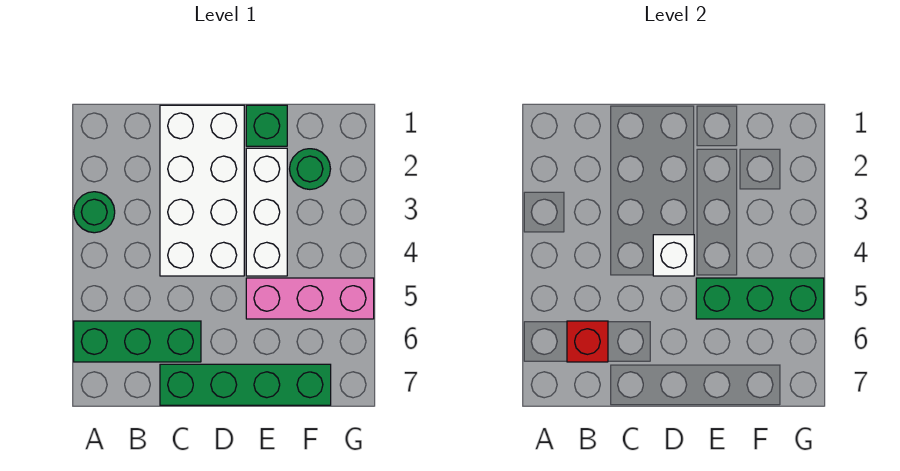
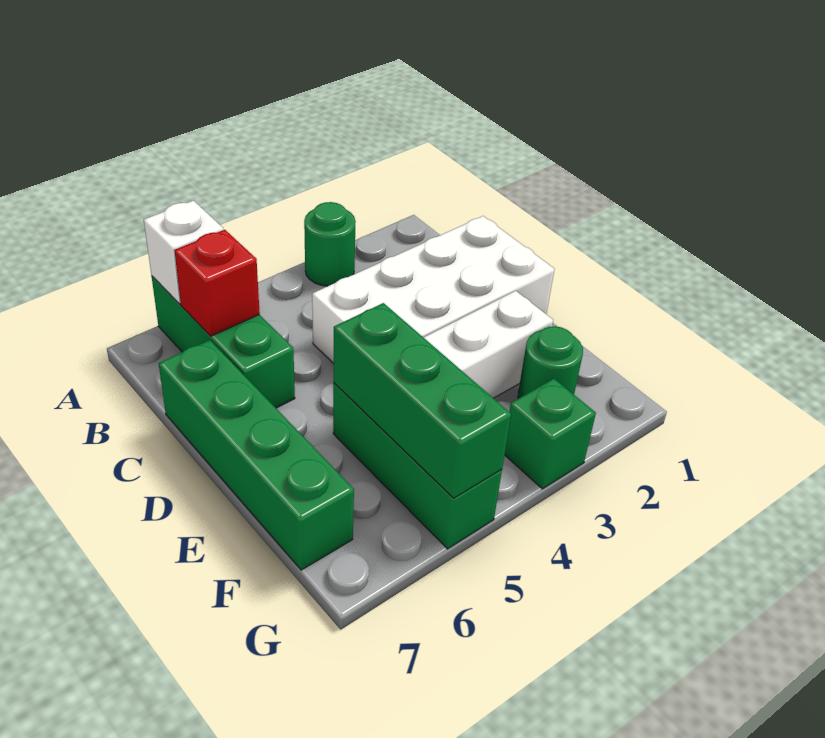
white 1x1 brick [653,235,694,276] -> white 1x1 brick moved to [144,201,223,304]
green 1x1 brick [246,105,287,146] -> green 1x1 brick moved to [505,379,596,489]
pink 1x3 brick [246,278,374,319] -> green 1x3 brick [333,383,502,549]

